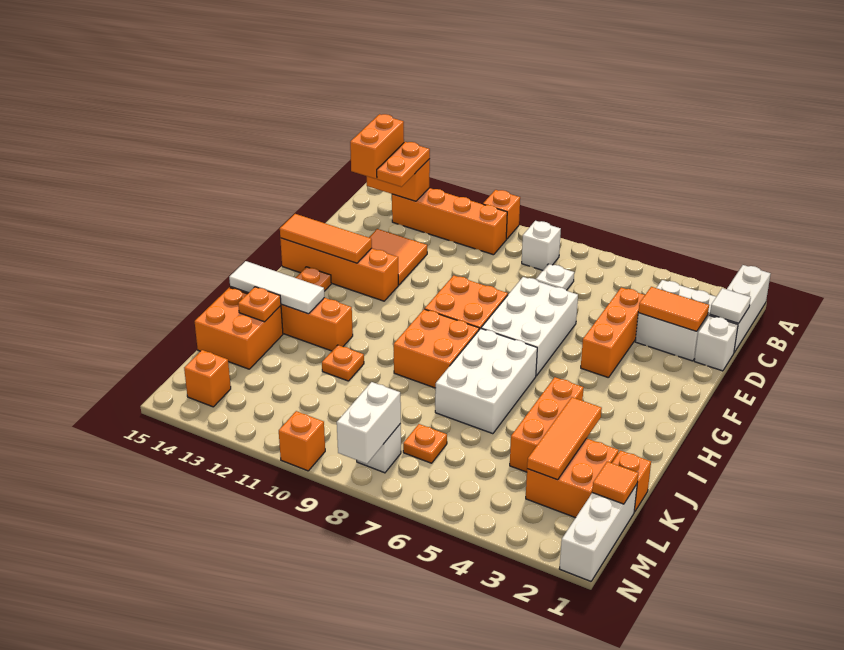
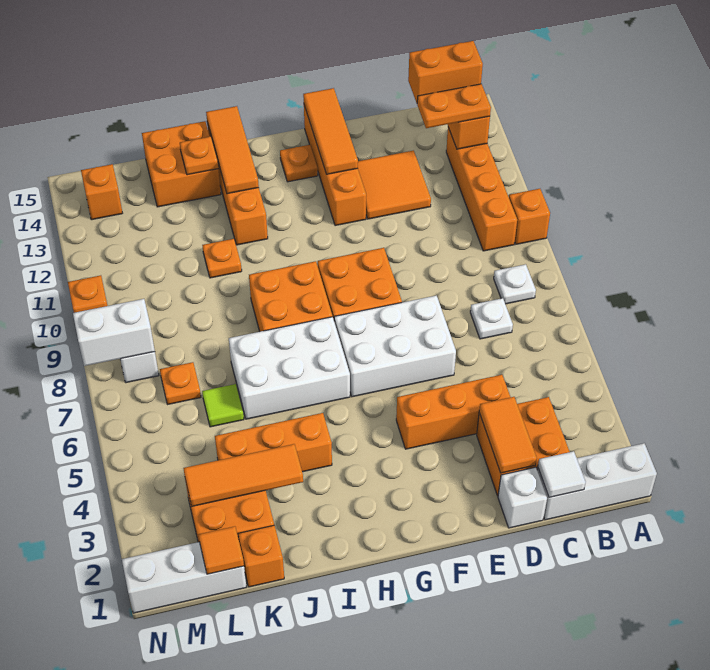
white 1x1 brick [522,221,561,270] -> white 1x1 plate [494,264,536,304]
white 2x2 brick [635,280,716,361] -> orange 2x2 brick [477,397,570,496]
white 1x3 tile [229,261,324,314] -> orange 1x3 tile [206,106,259,194]
none -> lime 1x1 tile [202,384,244,427]

